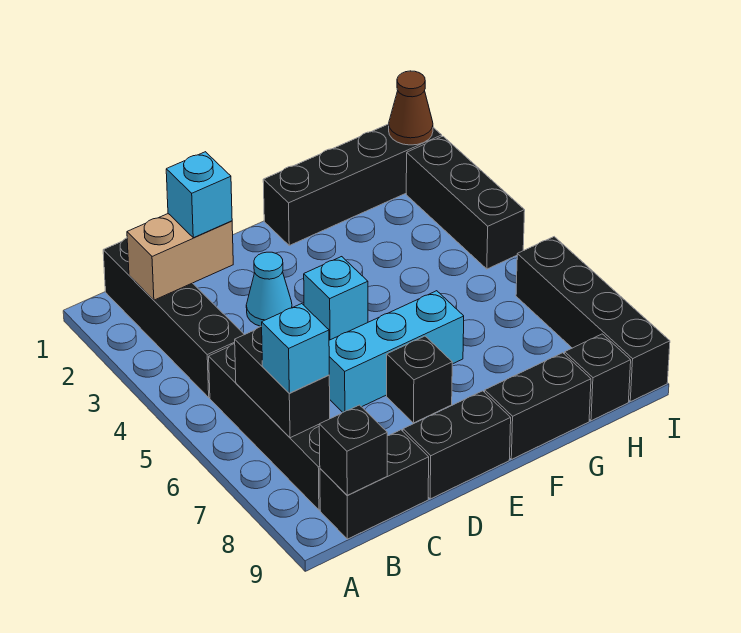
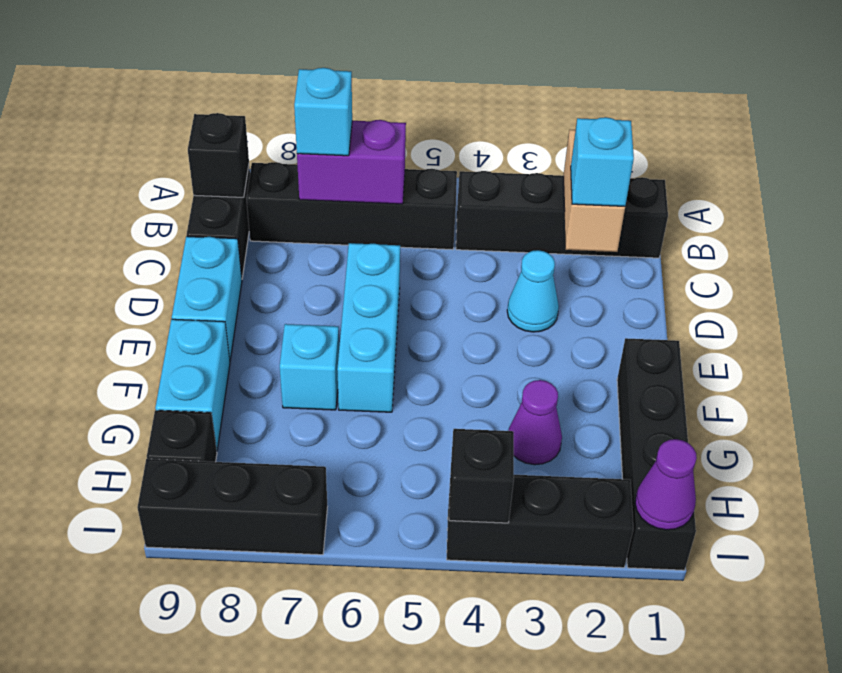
black 1x2 brick [235,326,330,438] -> purple 1x2 brick [297,120,406,204]
black 1x2 brick [403,391,511,499] -> cyan 1x2 brick [172,236,242,360]
cyan 1x1 brick [304,257,368,340] -> cyan 1x1 brick moved to [280,324,339,410]
black 1x1 brick [387,336,452,423] -> black 1x1 brick moved to [449,429,514,523]
black 1x2 brick [485,353,591,459] -> cyan 1x2 brick [155,319,230,450]
none -> purple 1x1 cone [509,380,562,465]
brown 1x1 cone [389,71,433,145] -> purple 1x1 cone [635,439,697,530]
black 1x4 brick [516,237,670,402] -> black 1x3 brick [137,459,327,555]

